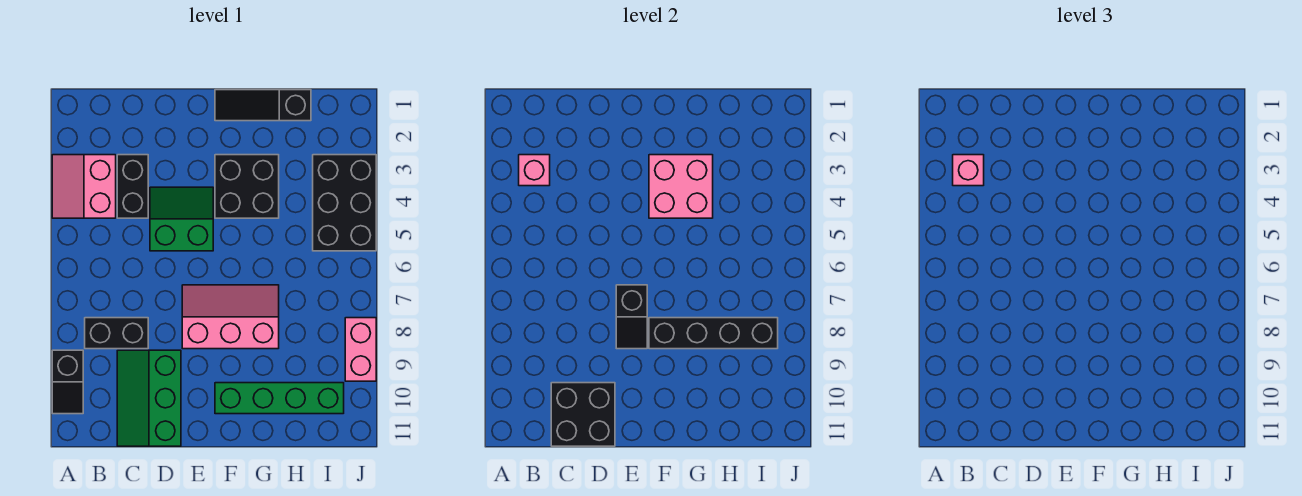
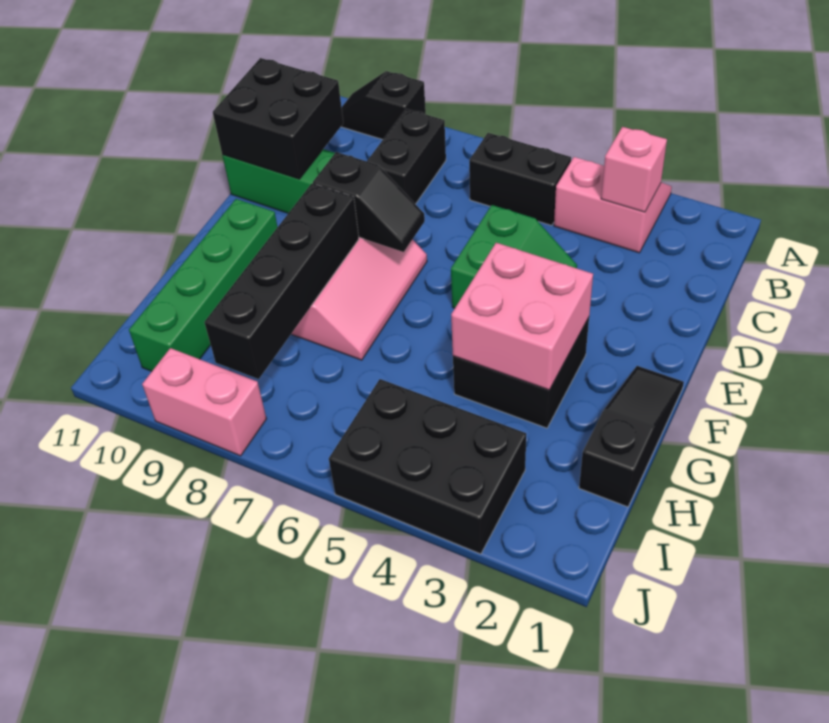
pink 1x1 brick [953,155,984,186] -> none
black 1x2 brick [117,155,148,218] -> black 1x2 brick moved to [469,133,571,226]
black 1x2 slope [616,285,647,349] -> black 1x2 slope turned to [313,152,425,252]

